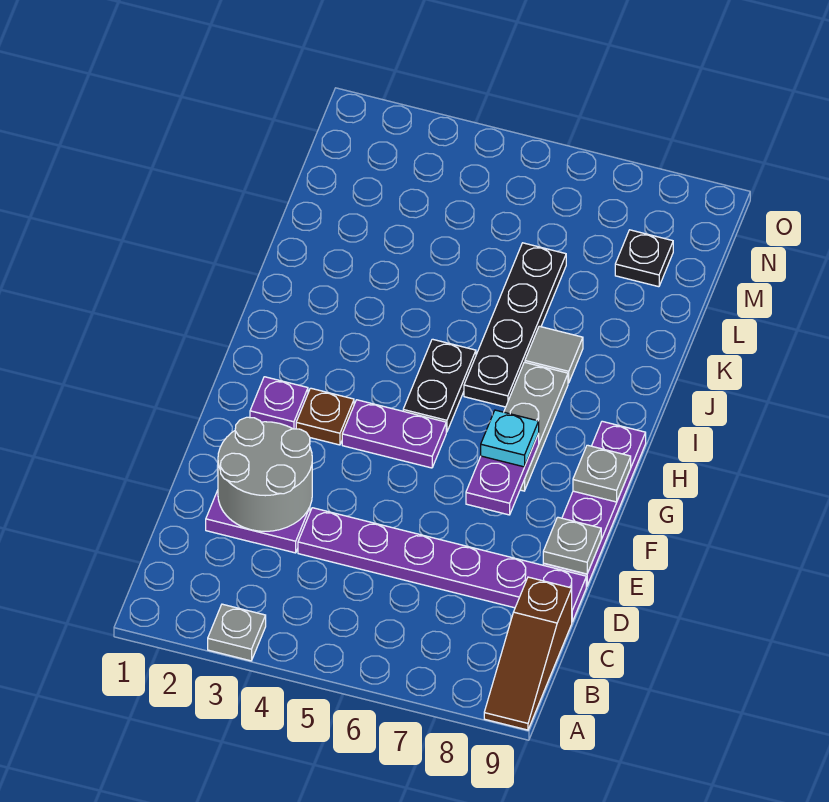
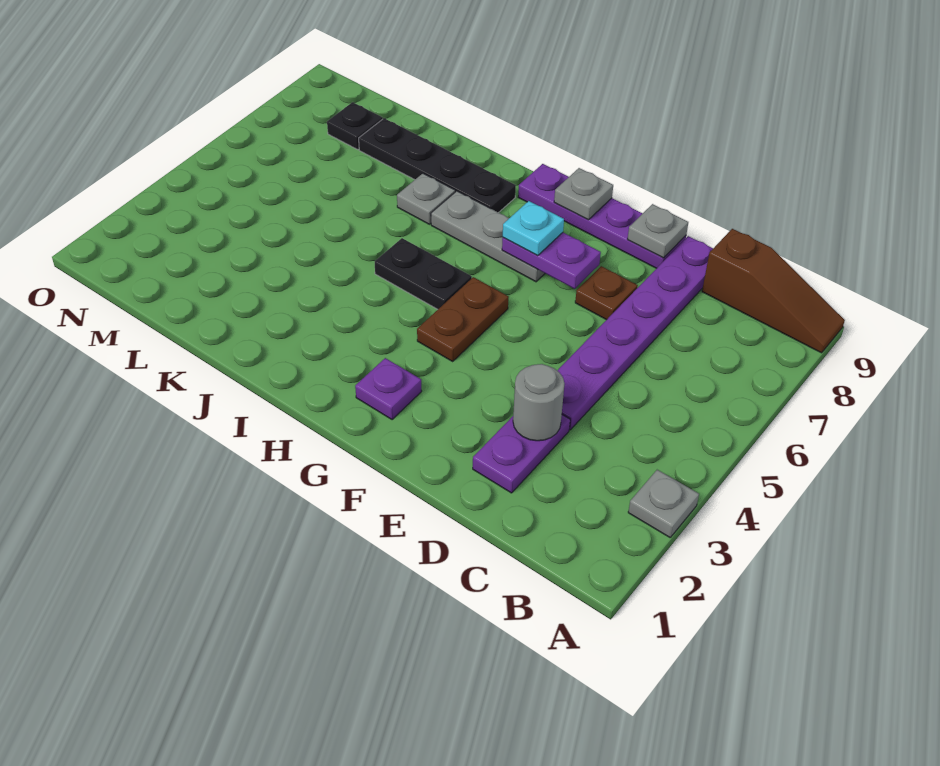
grey 2x2 round brick [218,417,312,531] -> grey 1x1 round brick [513,364,565,441]
brown 1x1 plate [296,388,354,445] -> brown 1x1 plate moved to [575,266,638,320]
purple 1x2 plate [342,400,446,468] -> brown 1x2 plate [417,277,509,361]
black 1x4 plate [464,243,566,407] -> black 1x4 plate moved to [359,118,516,213]
grey 1x1 tile [525,326,583,383] -> grey 1x1 plate [397,173,455,224]

